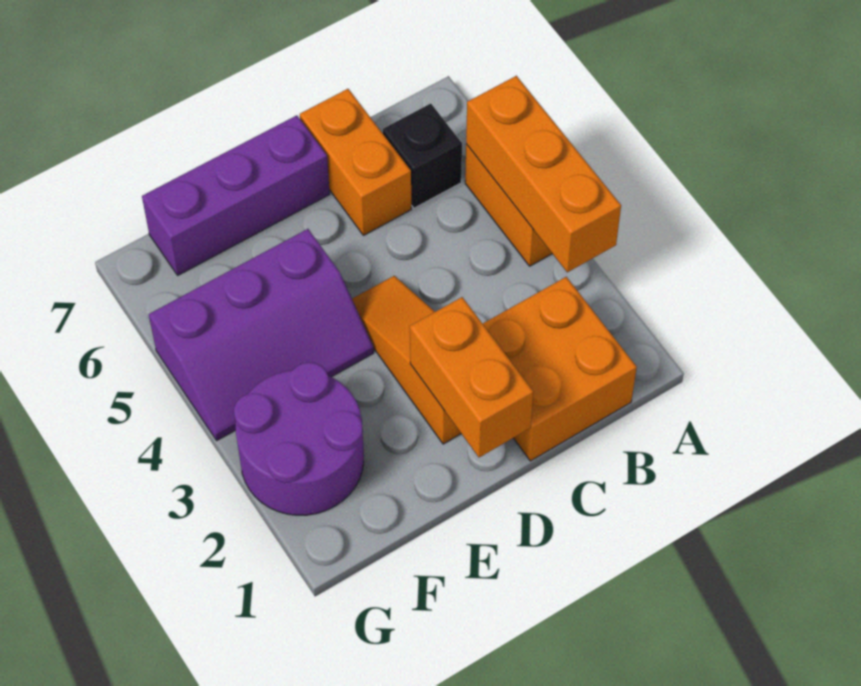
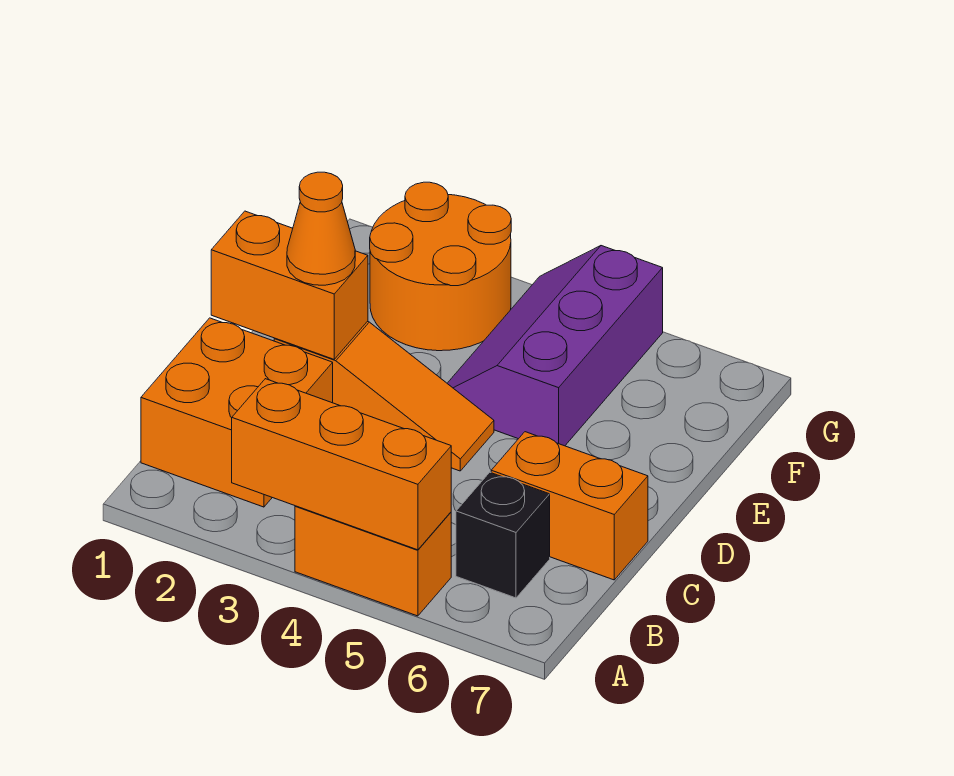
none -> orange 1x1 cone [287,172,355,285]
purple 1x3 brick [142,115,330,275] -> none
purple 2x2 round brick [234,362,364,515] -> orange 2x2 round brick [370,182,511,351]

